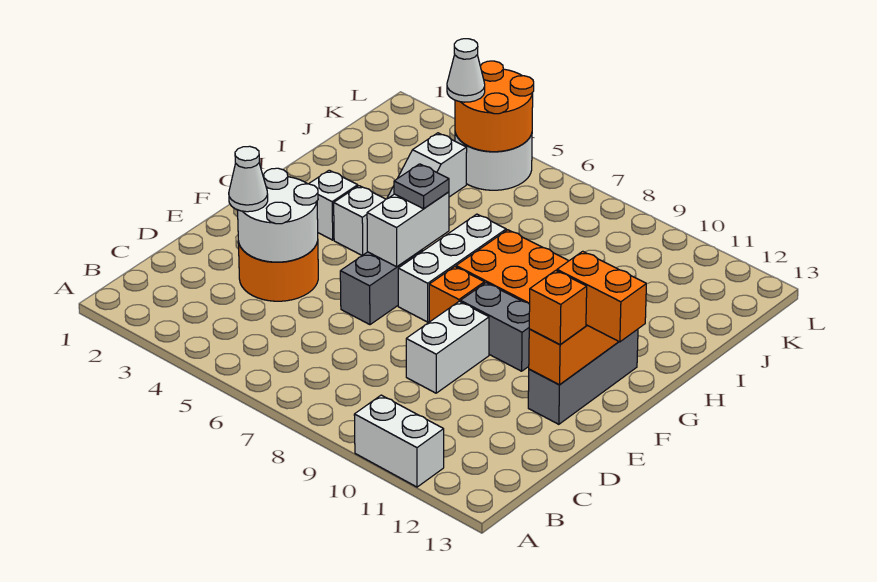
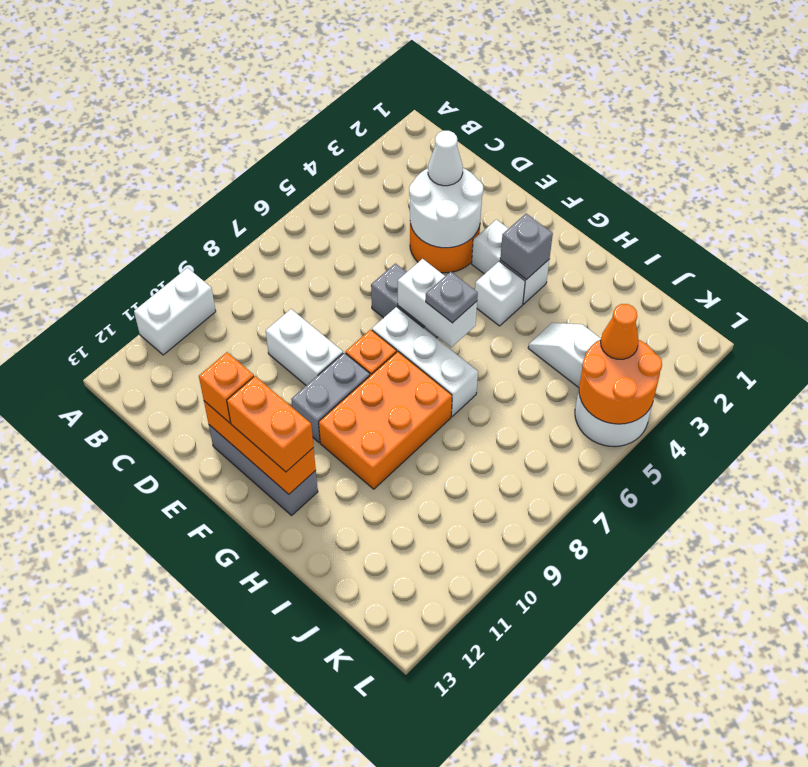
orange 1x2 brick [557,251,646,342] -> orange 1x2 brick turned to [227,376,314,472]
white 1x1 brick [309,170,358,240] -> white 1x2 brick [472,219,549,304]
none -> grey 1x1 brick [500,214,553,279]
white 1x1 cone [447,39,485,102] -> orange 1x1 cone [601,304,639,359]

